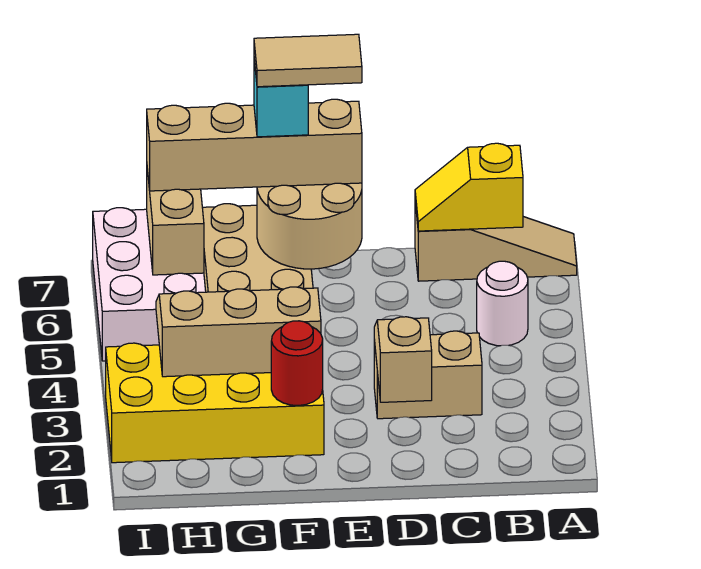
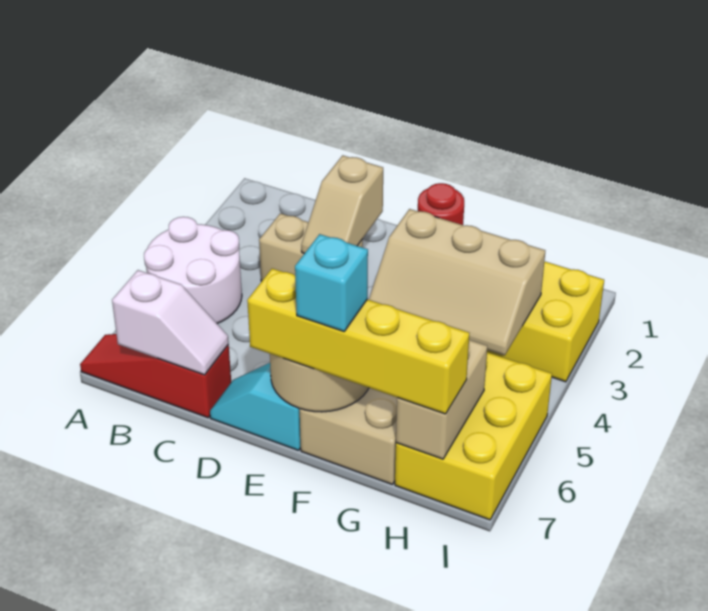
tan 1x3 slope [415,203,577,281] -> red 1x3 slope [80,334,231,418]
white 1x1 round brick [477,261,528,346] -> white 2x2 round brick [144,217,242,323]
yellow 1x2 slope [415,143,523,231] -> white 1x2 slope [112,270,229,375]
none -> cyan 1x2 slope [210,363,301,450]
tan 1x4 brick [147,99,362,191] -> yellow 1x4 brick [247,268,469,414]
tan 1x2 tile [254,34,362,87] -> none
white 2x3 brick [93,208,206,361] -> yellow 2x3 brick [395,352,552,520]

